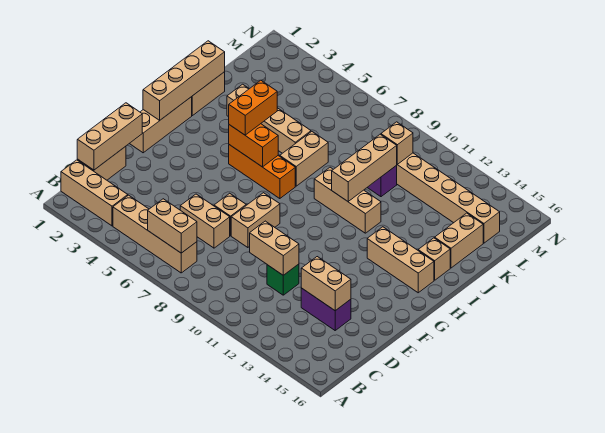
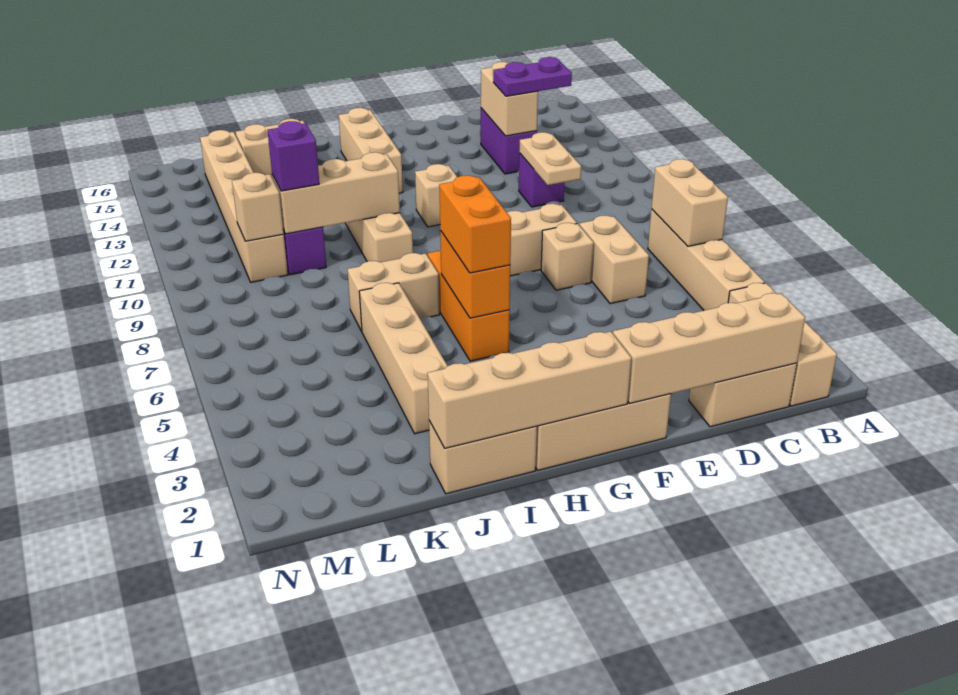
tan 1x3 brick [77,103,142,170] -> tan 1x4 brick [613,293,805,404]
none -> purple 1x2 plate [493,57,572,96]
tan 1x2 brick [250,221,299,275] -> tan 1x2 plate [519,132,581,185]
green 1x1 brick [267,264,299,295] -> purple 1x1 brick [519,153,565,207]
orange 1x2 brick [229,80,277,135] -> orange 1x2 brick turned to [439,175,511,273]
tan 1x1 brick [418,238,450,280] -> tan 1x1 brick moved to [415,164,457,227]
none -> purple 1x1 brick [267,121,319,191]

